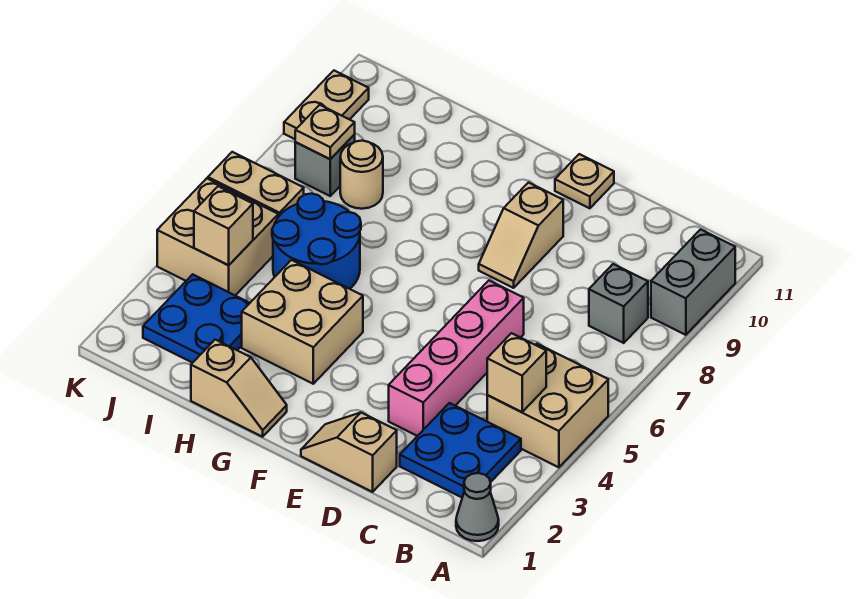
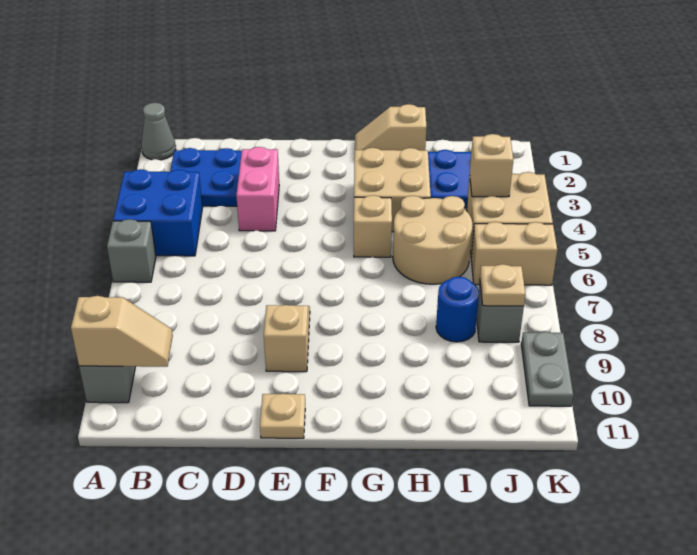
tan 2x2 brick [487,344,608,467] -> blue 2x2 brick [113,169,203,256]
tan 1x1 brick [487,333,546,412] -> tan 1x1 brick moved to [354,195,392,257]
grey 1x1 brick [589,264,648,343] -> grey 1x1 brick moved to [107,219,156,282]
tan 1x2 slope [301,413,397,492] -> tan 1x2 slope moved to [71,296,173,367]
pink 1x4 brick [389,281,524,436] -> pink 1x2 brick [236,147,279,231]
blue 2x2 round brick [272,194,361,289] -> tan 2x2 round brick [393,196,472,284]
tan 1x1 round brick [340,141,383,209] -> blue 1x1 round brick [436,277,479,342]
tan 1x2 plate [284,71,369,139] -> grey 1x2 plate [521,332,573,406]

